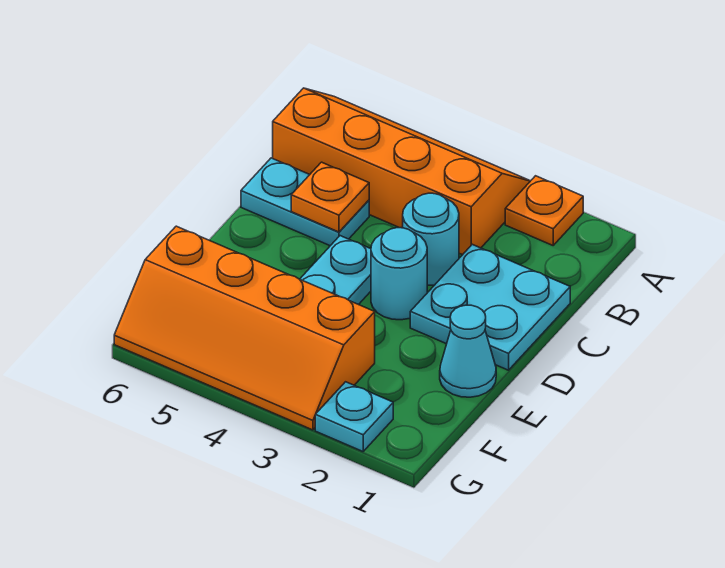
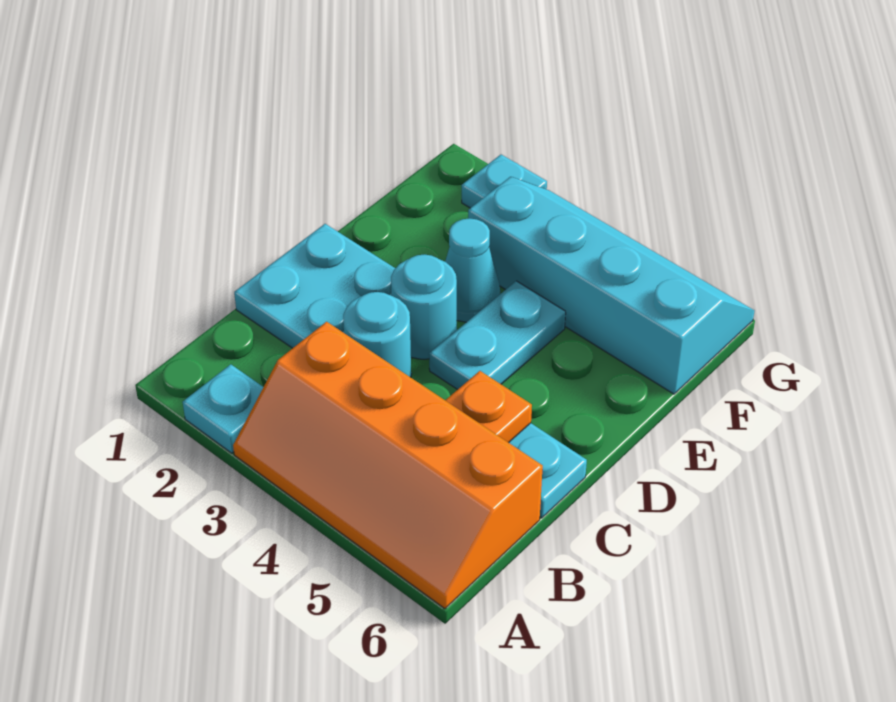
orange 1x1 plate [505,176,583,245] -> cyan 1x1 plate [183,364,263,453]
cyan 1x1 cone [440,305,496,397] -> cyan 1x1 cone moved to [445,218,500,322]
orange 2x4 slope [114,226,375,430] -> cyan 2x4 slope [468,177,754,394]

